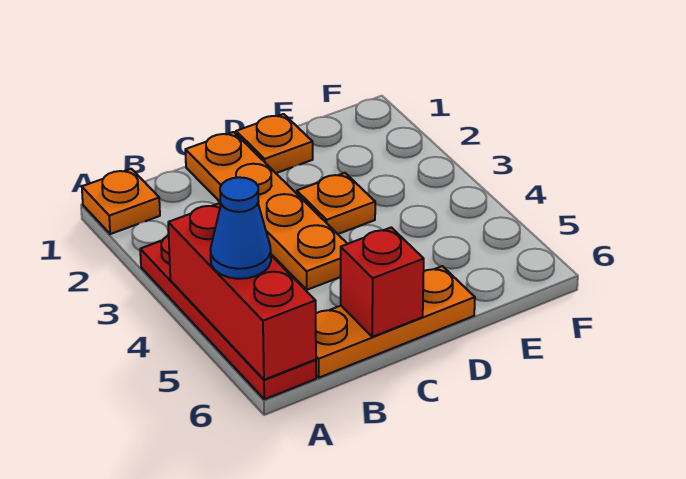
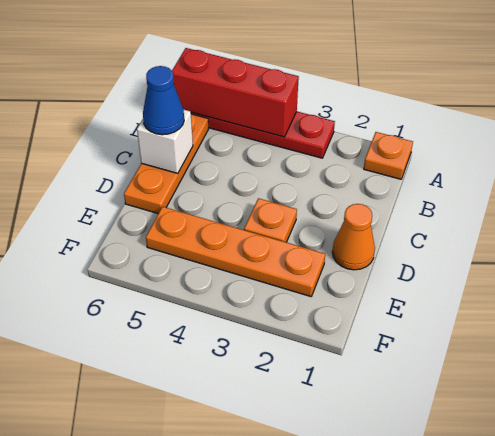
blue 1x1 cone [210,177,271,279] -> blue 1x1 cone moved to [143,66,184,135]
orange 1x4 plate [185,132,347,290] -> orange 1x4 plate moved to [146,207,325,297]
red 1x1 brick [341,227,424,337] -> white 1x1 brick [137,109,193,173]
orange 1x1 plate [236,114,313,173] -> orange 1x1 cone [332,204,375,270]

